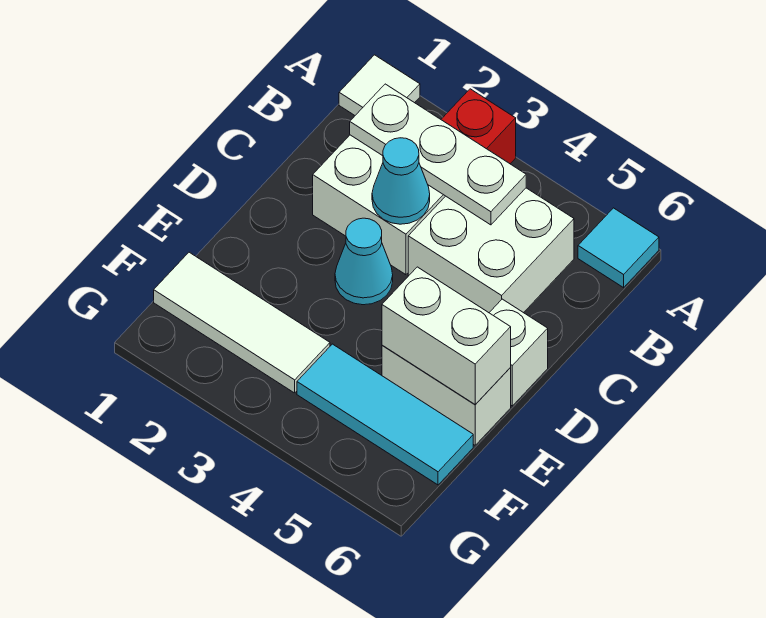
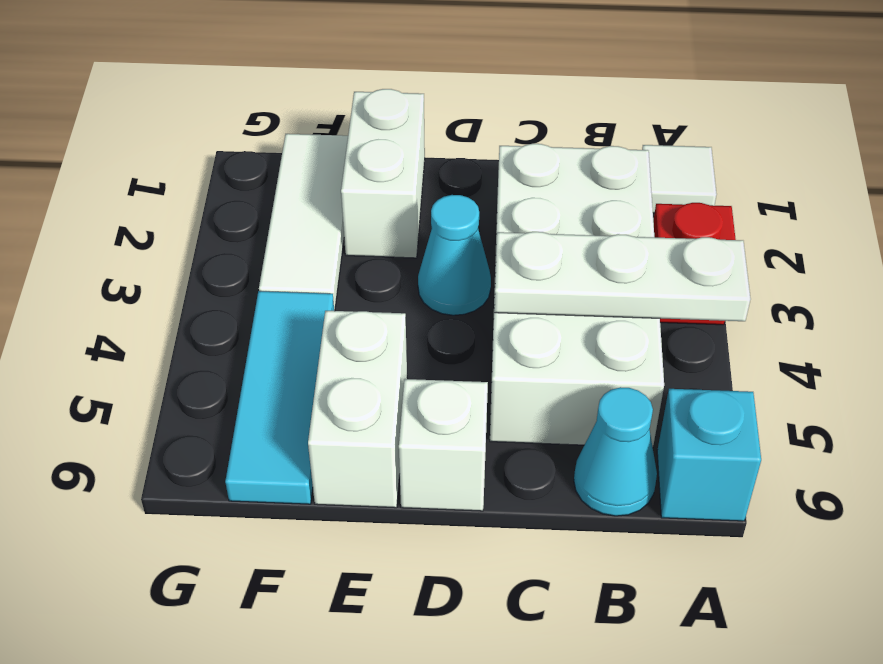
cyan 1x1 tile [578,208,659,288] -> cyan 1x1 brick [657,389,761,521]
white 1x3 plate [350,84,526,225] -> white 1x3 plate turned to [494,232,751,321]
cyan 1x1 cone [372,138,430,224] -> cyan 1x1 cone moved to [574,387,657,516]
white 1x2 brick [382,267,511,404] -> white 1x2 brick moved to [341,89,425,258]

